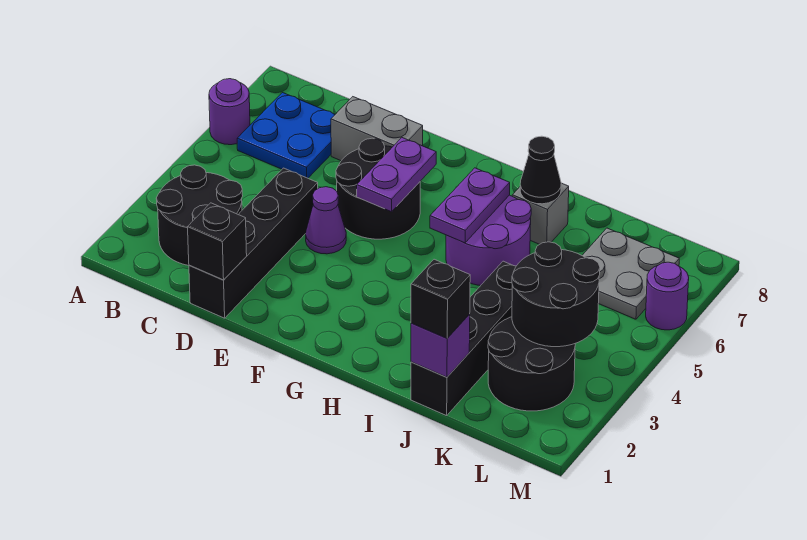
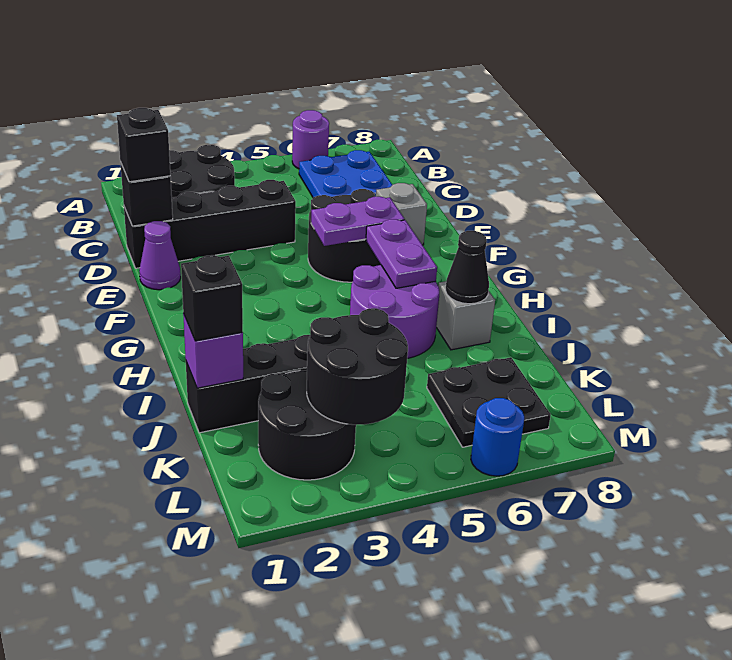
none -> black 1x1 brick [117,108,170,182]
grey 1x2 brick [331,97,423,161] -> grey 1x1 brick [376,183,427,245]
purple 1x1 cone [306,187,346,254] -> purple 1x1 cone moved to [139,221,181,290]
purple 1x2 plate [430,168,510,243] -> purple 1x2 plate turned to [366,219,437,288]
grey 2x2 plate [582,228,679,319] -> black 2x2 plate [427,357,551,447]
purple 1x1 round brick [646,262,689,330] -> blue 1x1 round brick [471,398,524,476]

